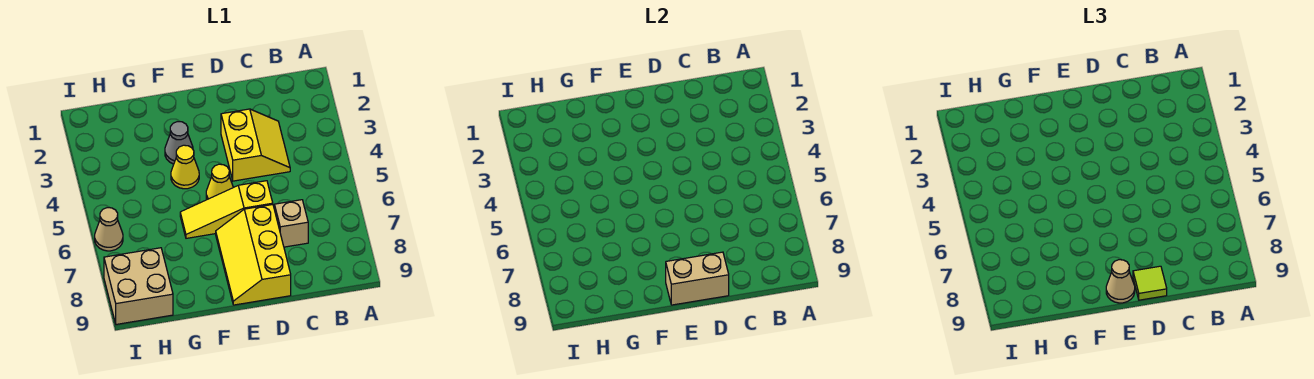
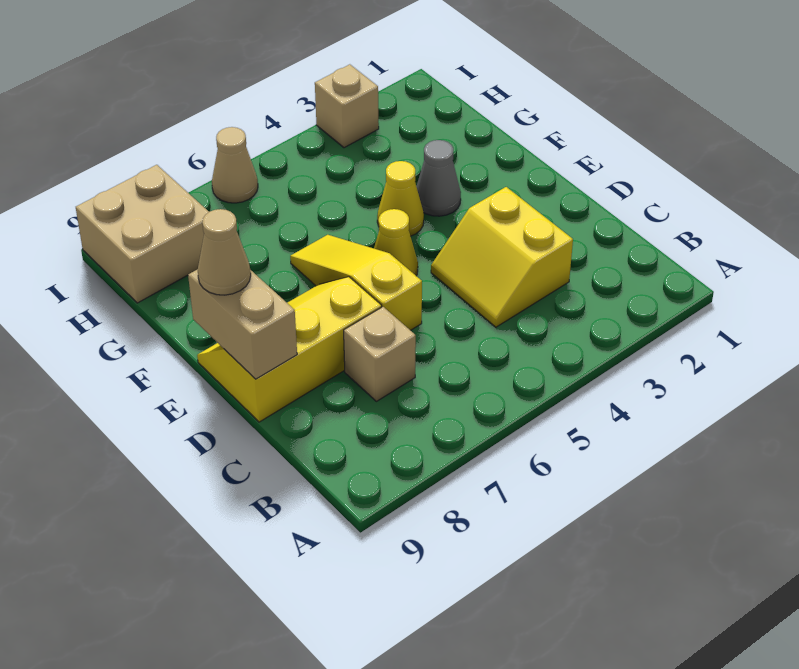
yellow 2x2 slope [221,109,290,181] -> yellow 2x2 slope turned to [431,187,573,327]
lime 1x1 tile [1133,266,1167,300] -> none
none -> tan 1x1 brick [315,64,379,148]

